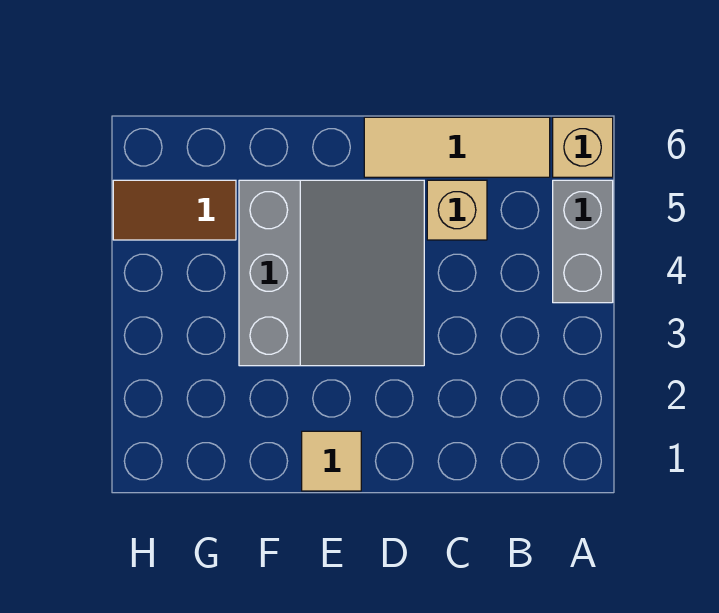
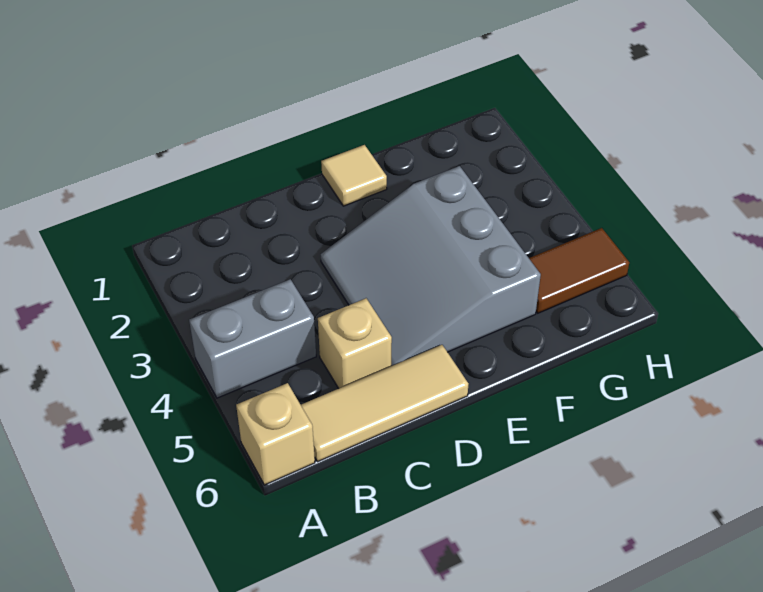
grey 1x2 brick [553,180,613,303] -> grey 1x2 brick turned to [189,279,316,398]

